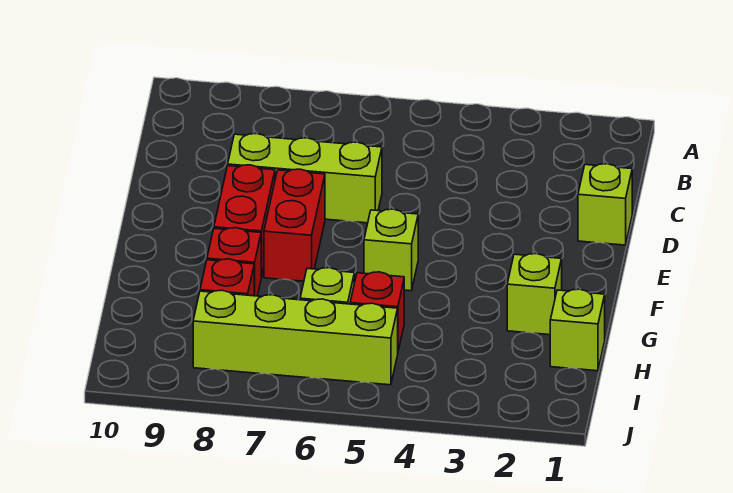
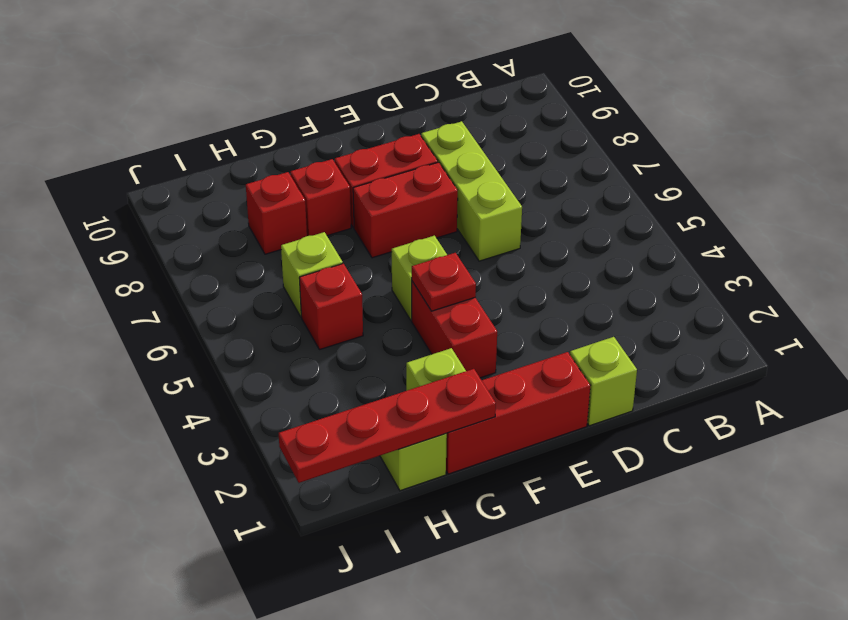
none -> red 1x3 brick [446,352,590,474]
none -> red 1x2 brick [412,282,497,378]
none -> red 1x1 plate [412,253,476,311]
none -> red 1x4 plate [279,369,496,483]
lime 1x4 brick [193,290,398,385] -> none

